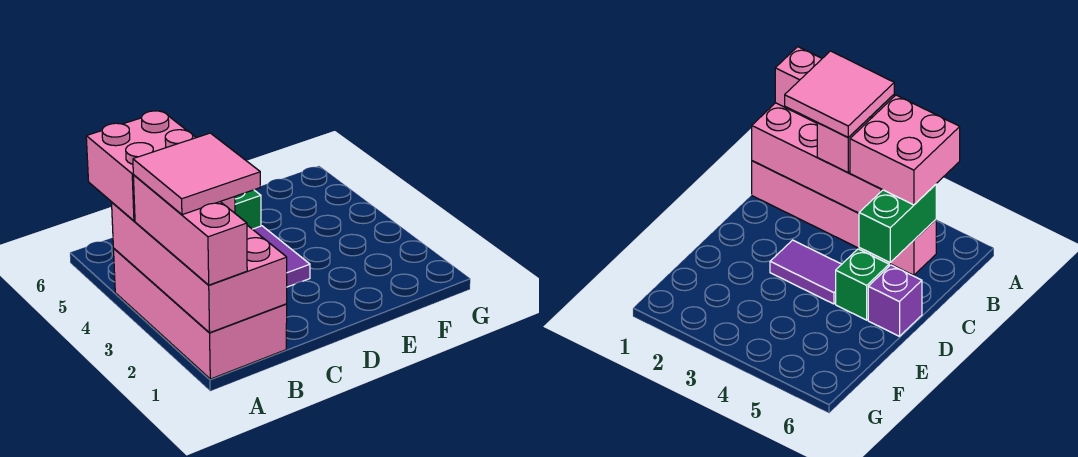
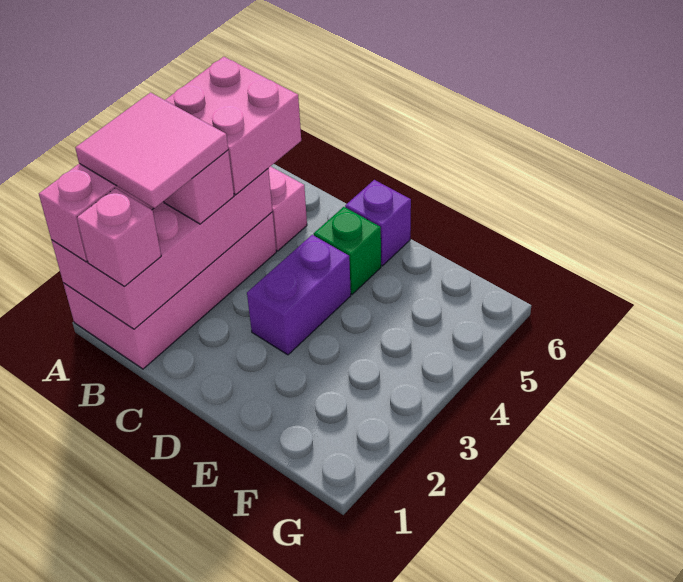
none -> pink 1x1 brick [77,188,161,286]
green 1x2 brick [859,184,936,262] -> none
purple 1x2 tile [253,226,310,287] -> purple 1x2 brick [247,235,351,355]

